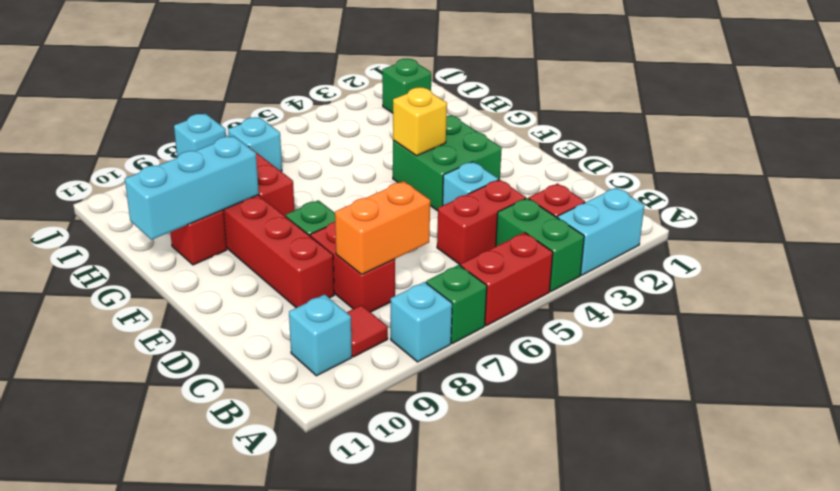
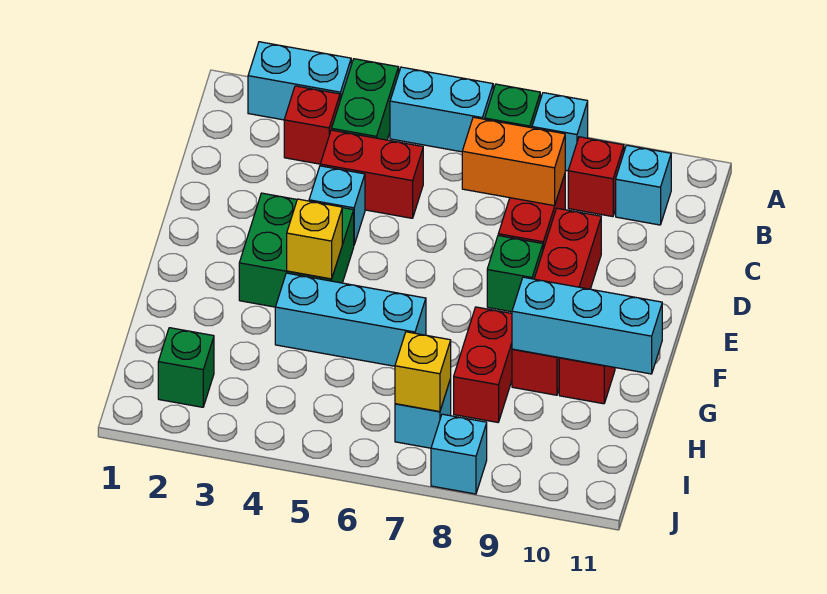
red 1x2 brick [460,233,553,326] -> cyan 1x2 brick [390,67,493,152]
red 1x1 tile [347,305,388,357] -> red 1x1 brick [568,137,624,217]
none -> cyan 1x3 brick [275,273,426,366]
none -> yellow 1x1 brick [395,332,451,412]

